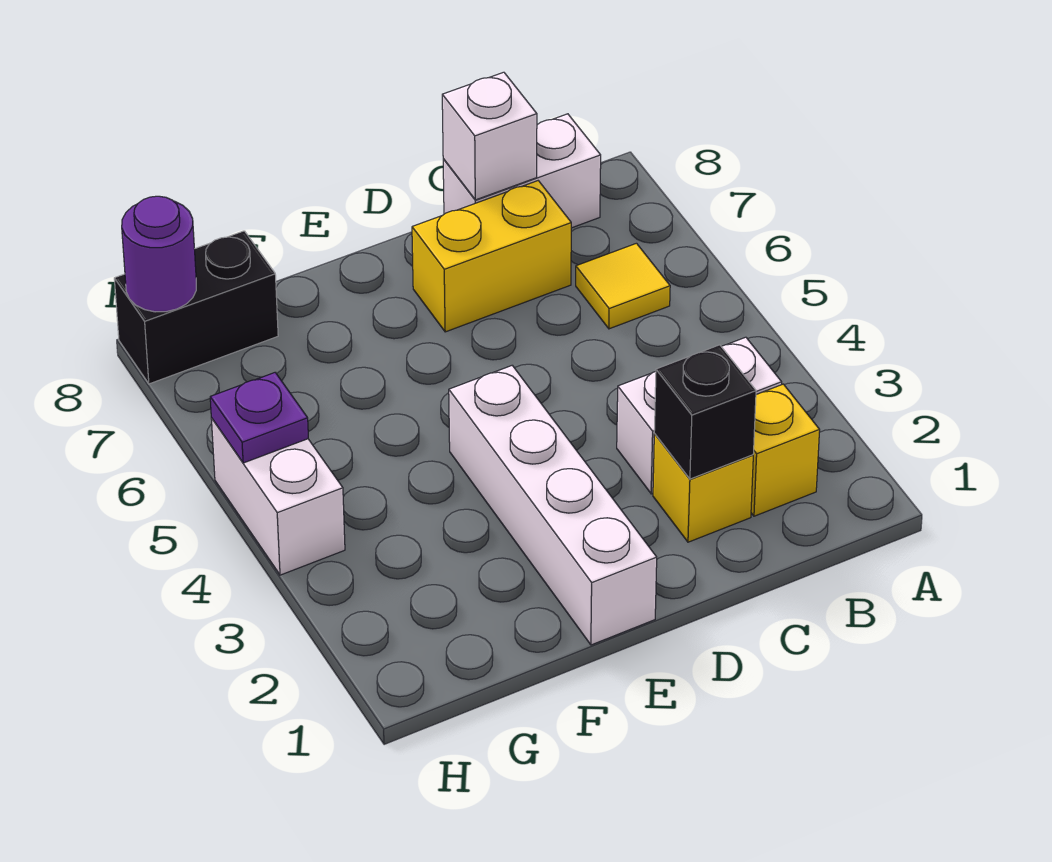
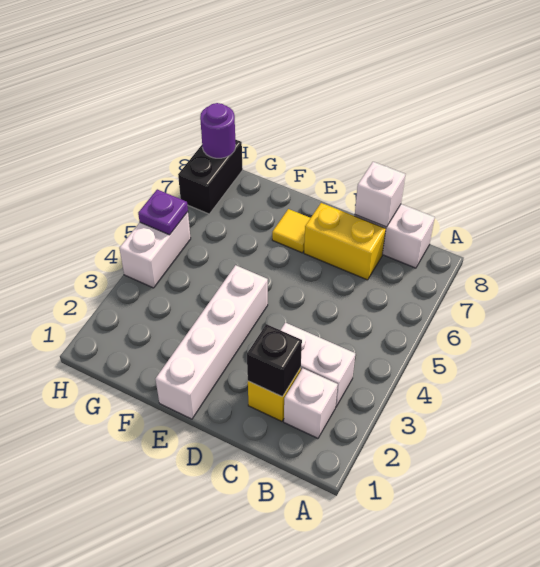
yellow 1x1 brick [751,384,820,516] -> white 1x1 brick [284,368,338,438]
yellow 1x1 tile [576,243,670,329] -> yellow 1x1 tile moved to [272,209,310,253]
black 1x2 brick [114,231,278,384] -> black 1x2 brick turned to [178,139,243,214]

